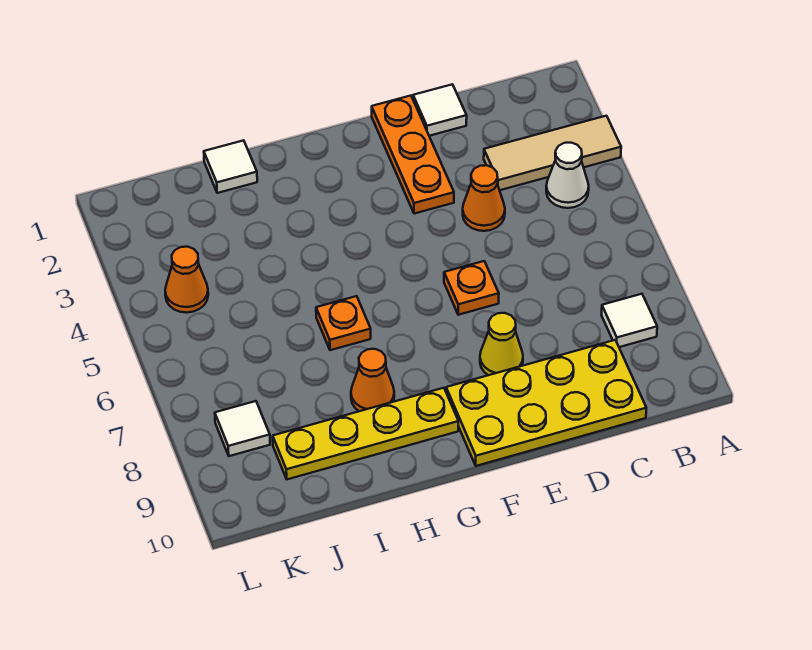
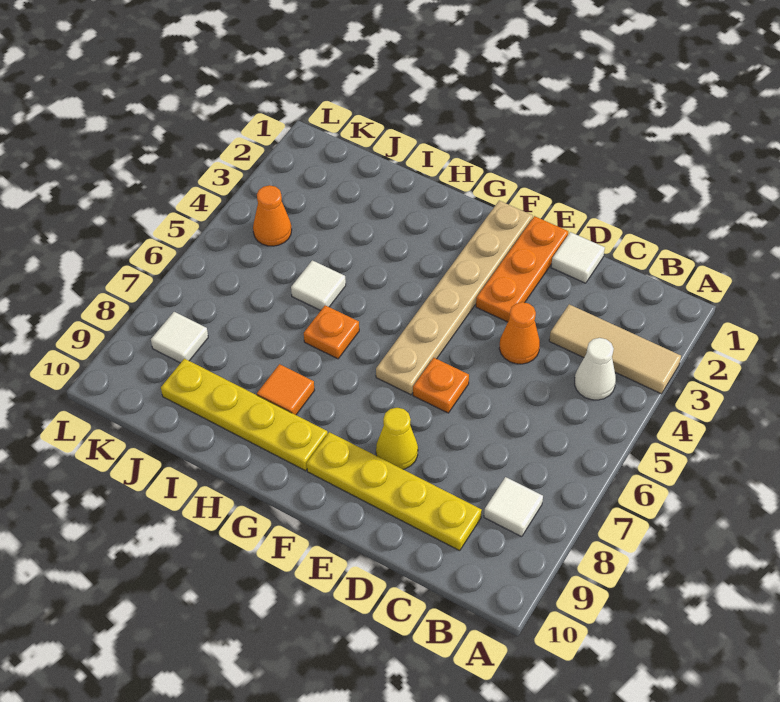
yellow 2x4 plate [446,340,646,466] -> yellow 1x4 plate [307,432,482,551]
none -> tan 1x6 plate [376,201,533,395]
orange 1x1 cone [351,349,394,411] -> orange 1x1 tile [257,364,314,415]
white 1x1 tile [204,140,257,193] -> white 1x1 tile moved to [291,260,346,310]

